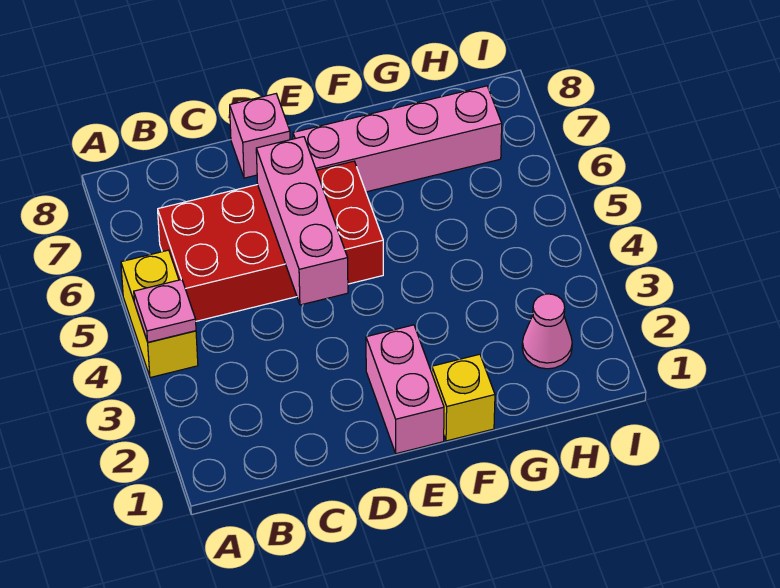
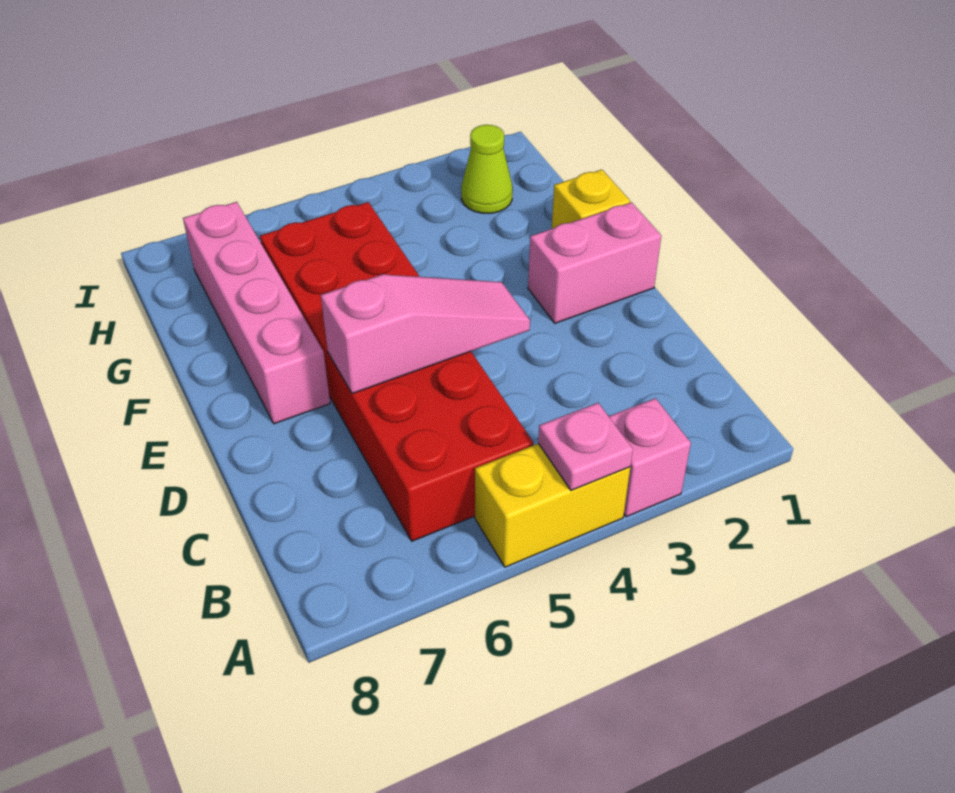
red 2x4 brick [158,161,383,321] -> red 2x6 brick [260,202,533,541]
pink 1x3 brick [256,137,348,305] -> pink 1x3 slope [321,274,530,394]
pink 1x1 brick [230,94,290,178] -> pink 1x1 brick moved to [609,398,691,517]
pink 1x1 cone [522,294,572,369] -> lime 1x1 cone [461,125,513,213]

